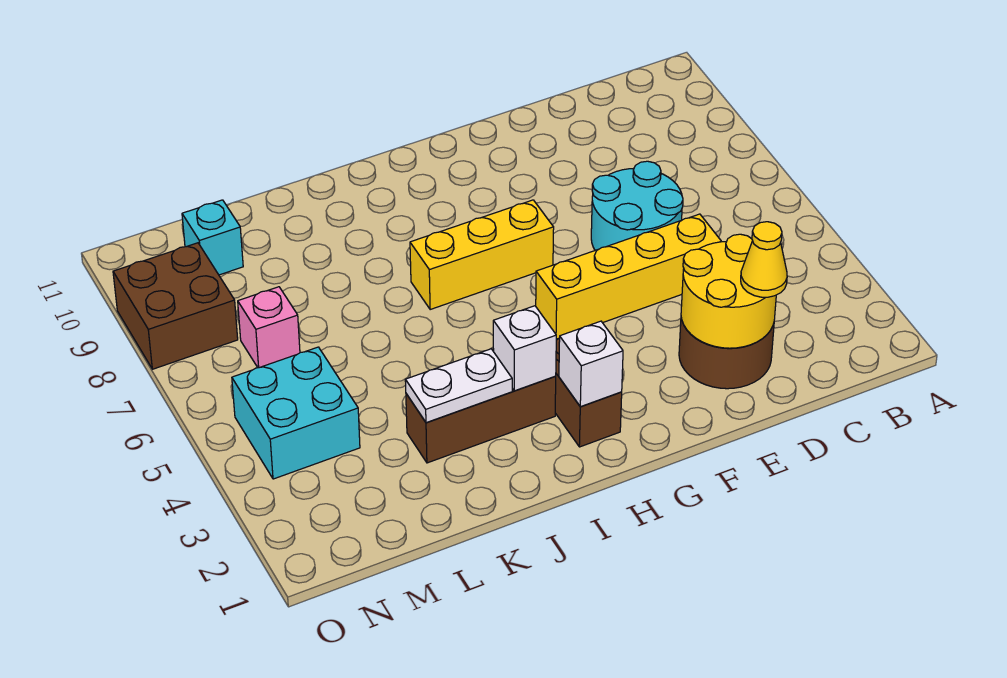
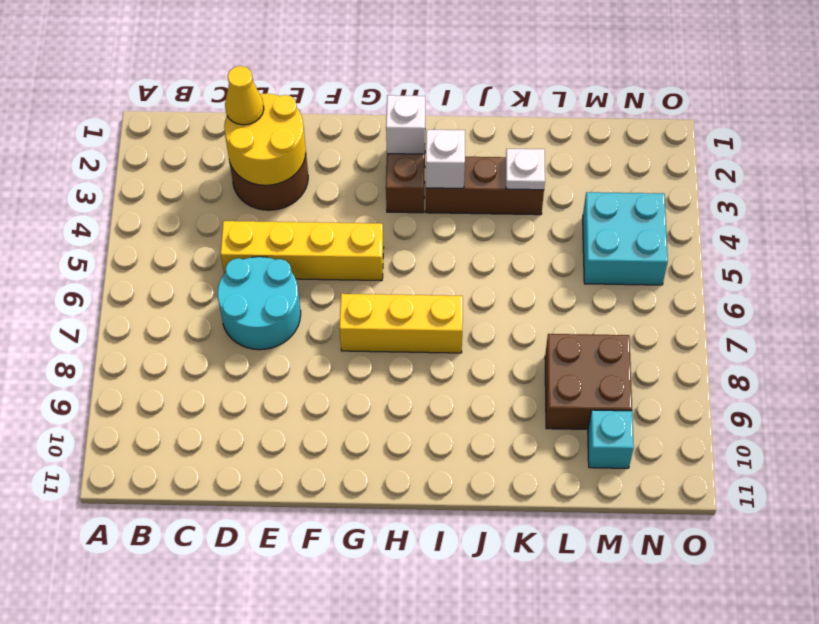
white 1x2 plate [405,349,512,423] -> white 1x1 plate [506,149,545,190]
pink 1x1 brick [238,287,300,368] -> none
brown 2x2 brick [113,243,238,369] -> brown 2x2 brick moved to [545,334,632,429]

